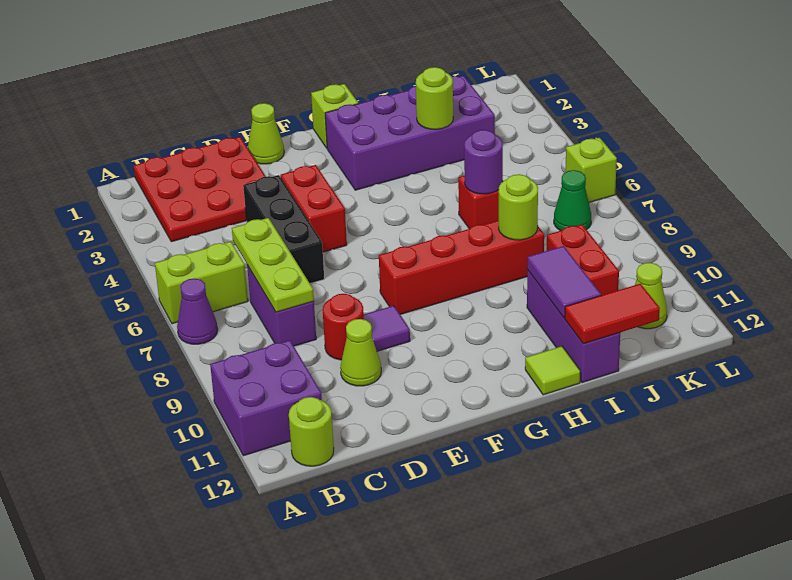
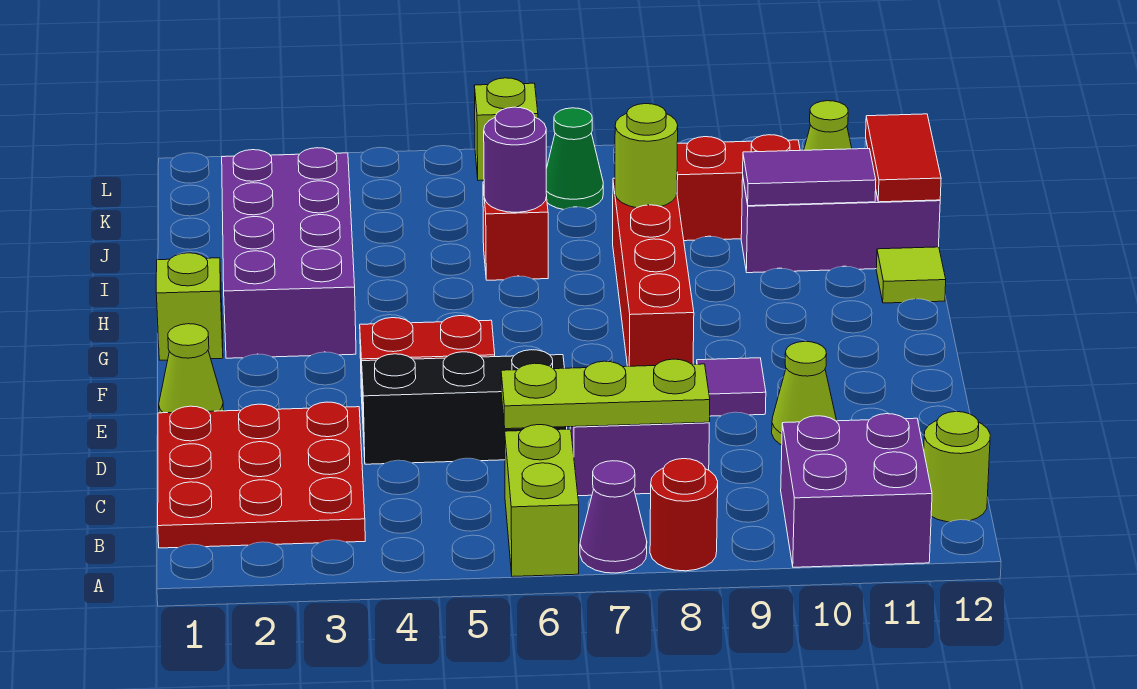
red 1x1 round brick [323,294,364,360] -> red 1x1 round brick moved to [650,459,718,571]
lime 1x1 round brick [416,67,453,129] -> none

